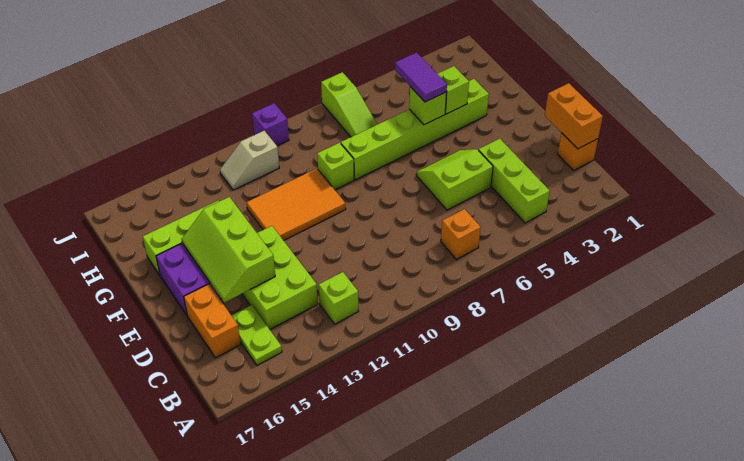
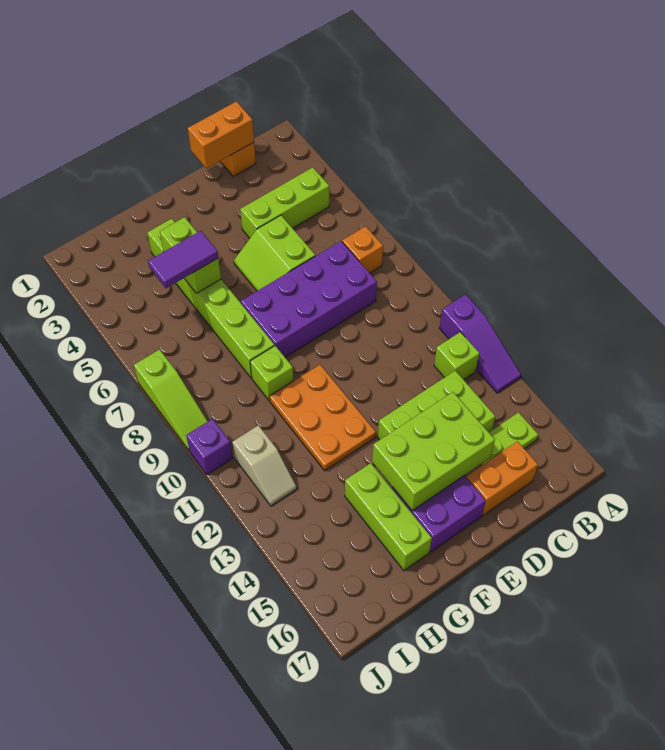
none -> purple 1x3 slope [439,294,521,393]
none -> purple 2x4 brick [241,241,377,357]
lime 2x3 slope [182,197,275,302] -> lime 2x3 brick [372,392,495,511]
orange 2x3 tile [247,168,346,241] -> orange 2x3 plate [269,365,376,471]
lime 1x3 slope [321,72,377,137] -> lime 1x3 slope turned to [134,349,208,450]

